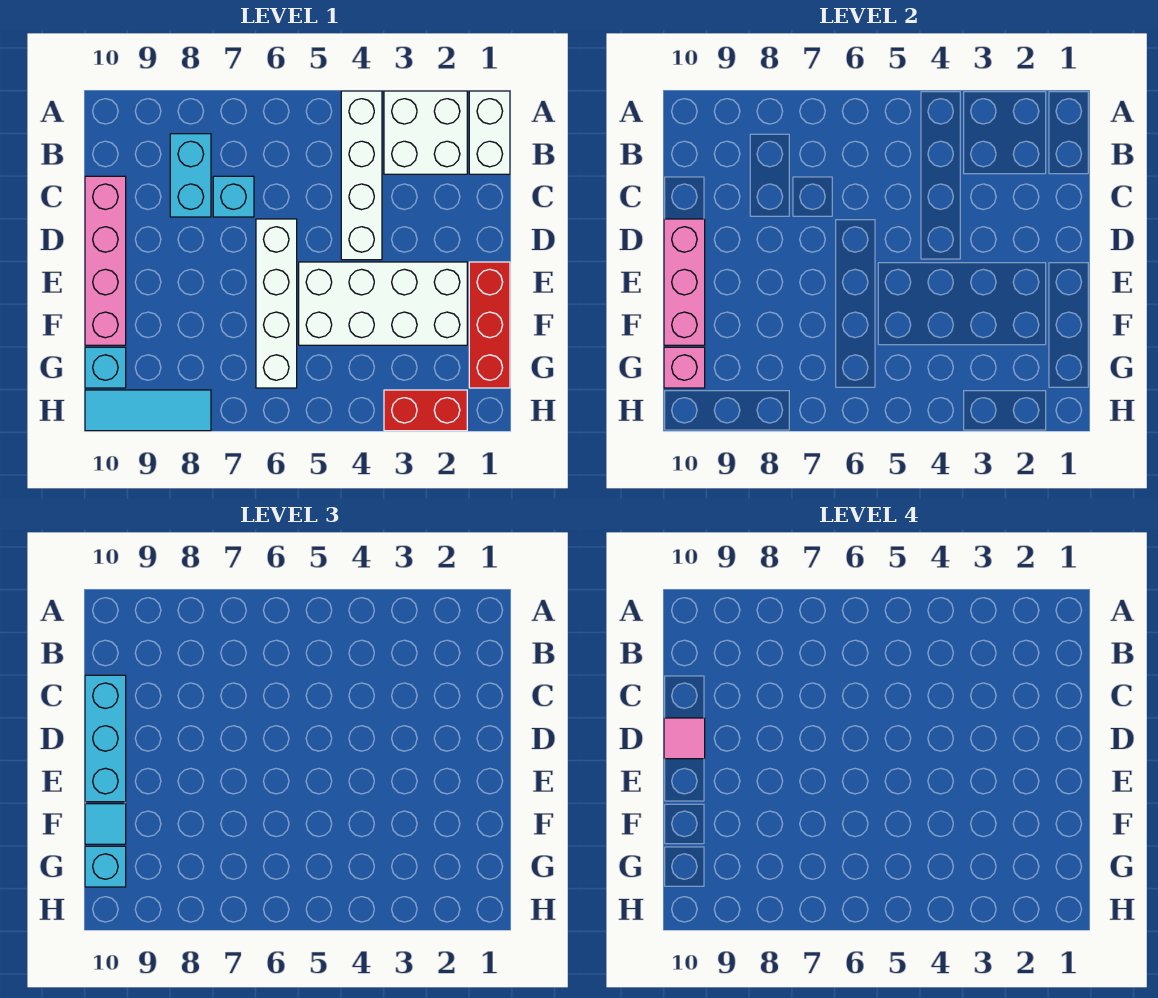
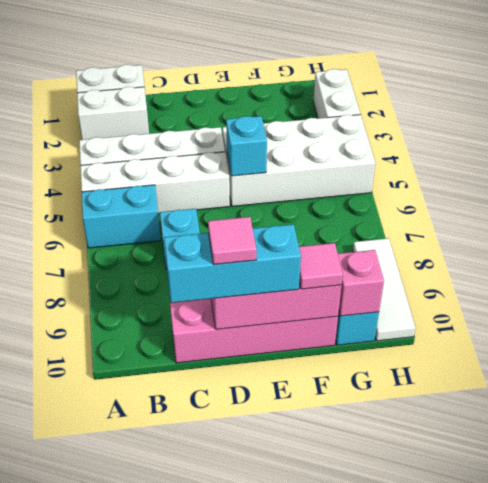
white 2x2 brick [384,91,467,174] -> white 1x2 brick [77,87,149,140]
cyan 1x2 brick [170,134,211,217] -> cyan 1x2 brick moved to [82,185,161,248]
white 1x4 brick [256,219,297,388] -> white 1x4 brick moved to [80,152,230,214]
red 1x3 brick [469,262,510,388] -> none
white 2x4 brick [299,262,467,345] -> white 2x4 brick turned to [223,115,375,206]
cyan 1x1 tile [85,804,126,844] -> pink 1x1 tile [299,243,343,289]
cyan 1x1 brick [85,846,126,887] -> cyan 1x1 brick moved to [226,116,267,176]
red 1x2 brick [384,390,467,431] -> white 1x2 brick [313,69,360,118]
cyan 1x3 tile [85,390,211,431] -> white 1x3 tile [353,238,416,341]

